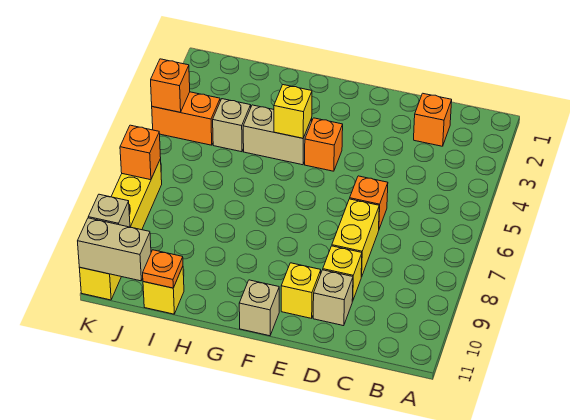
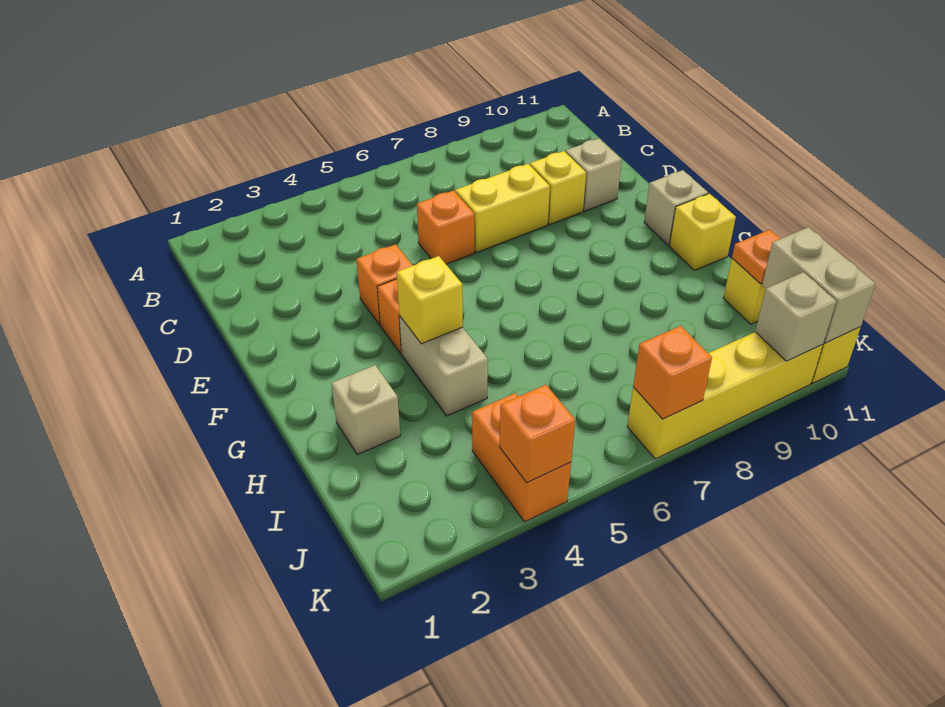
orange 1x1 brick [414,93,452,146] -> orange 1x1 brick moved to [356,244,413,325]
yellow 1x1 brick [281,263,321,318] -> yellow 1x1 brick moved to [669,194,736,270]
tan 1x1 brick [213,99,251,152] -> tan 1x1 brick moved to [331,365,400,455]

